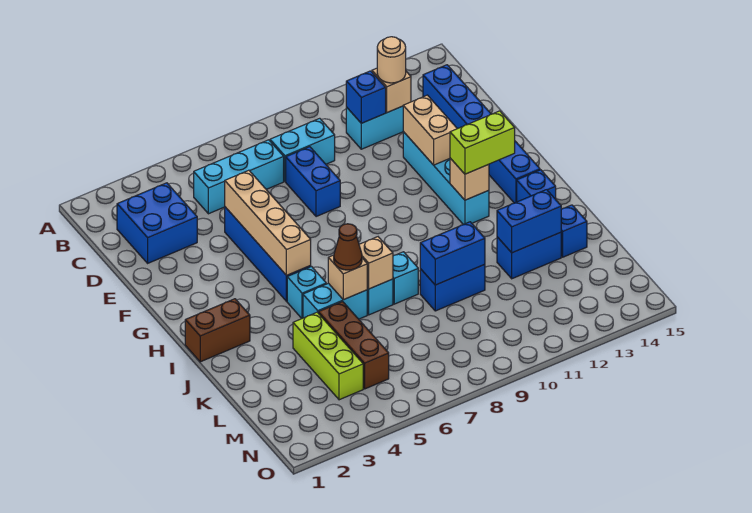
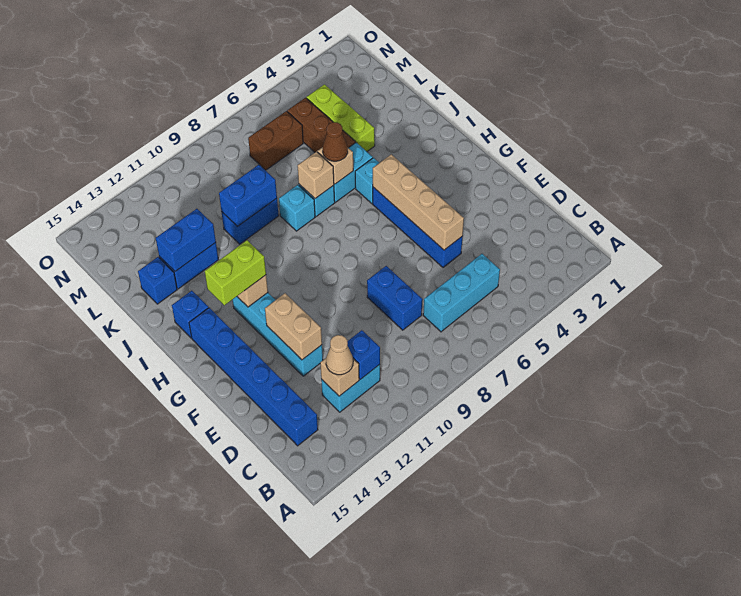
blue 2x2 brick [117,183,197,263] -> none
cyan 1x2 brick [270,118,335,181] -> none
tan 1x1 round brick [377,37,406,83] -> tan 1x1 cone [326,335,353,375]
brown 1x2 brick [185,299,250,362] -> brown 1x2 brick moved to [248,111,303,170]

